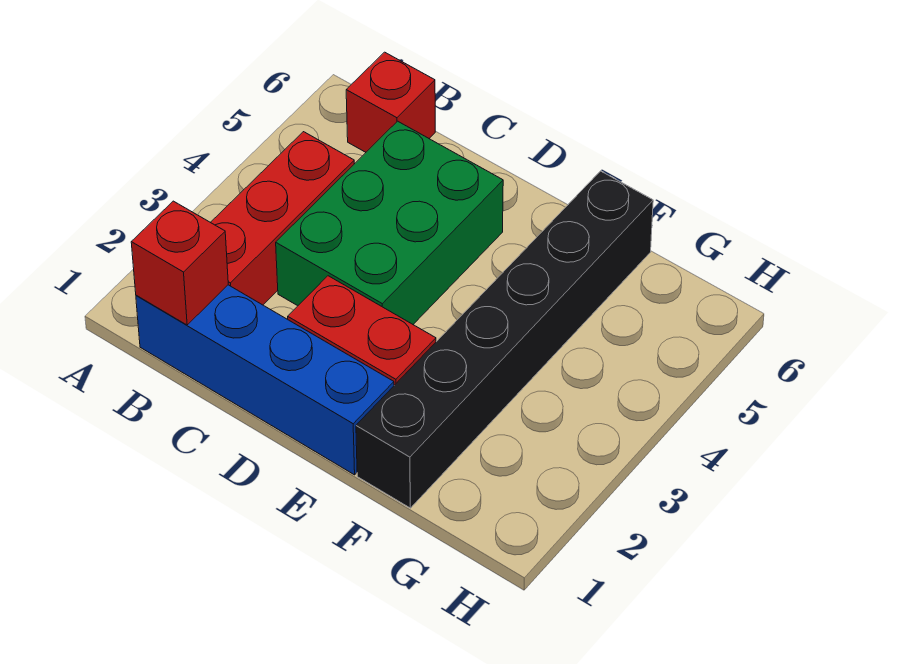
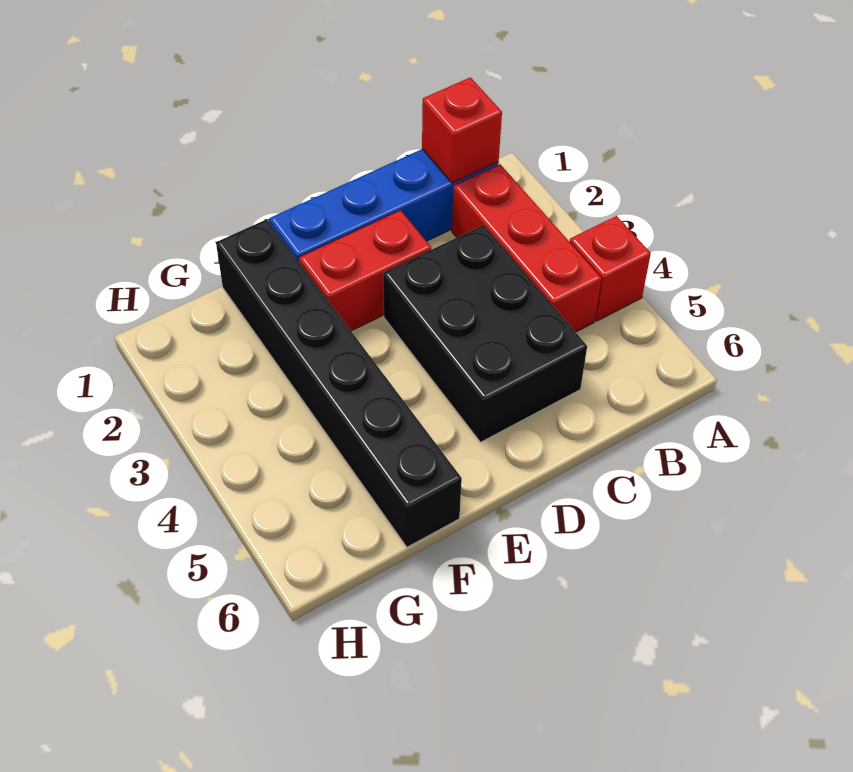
red 1x1 brick [346,52,435,152] -> red 1x1 brick moved to [570,216,651,321]
green 2x3 brick [276,121,503,324] -> black 2x3 brick [383,225,587,442]

